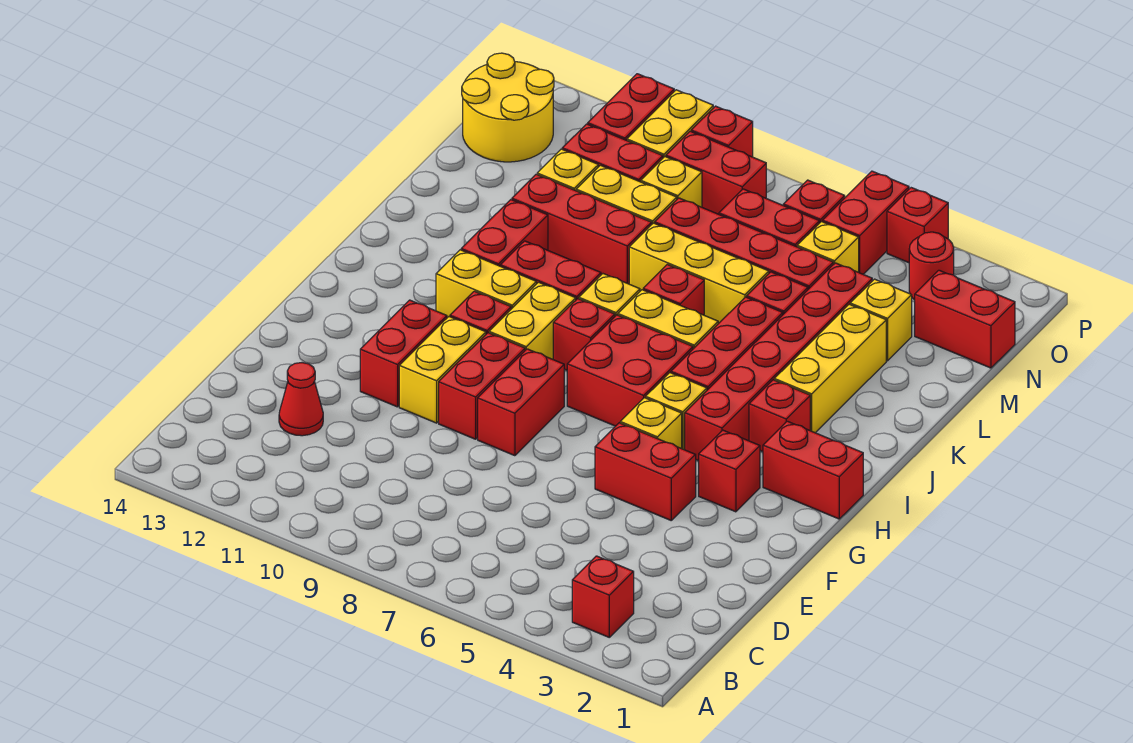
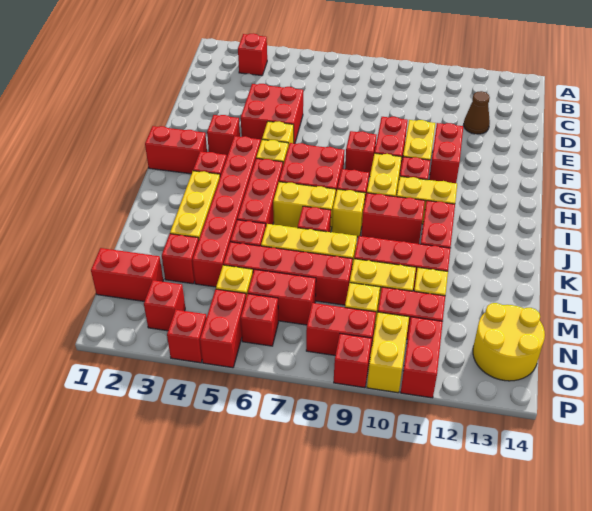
red 1x1 cone [279,363,323,436] -> brown 1x1 cone [464,91,490,134]
red 1x2 brick [595,423,696,520] -> red 2x2 brick [241,84,303,143]
red 1x2 brick [478,349,564,456] -> red 1x1 brick [345,131,377,177]
yellow 1x1 brick [850,279,912,361] -> red 1x1 brick [162,234,199,284]
red 1x1 round brick [909,232,954,300] -> red 1x1 brick [144,280,185,331]

